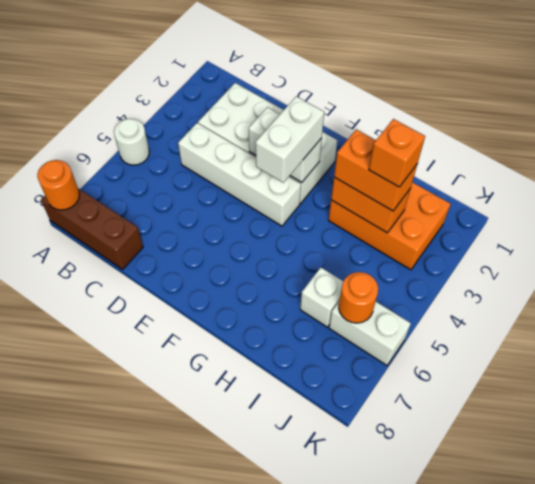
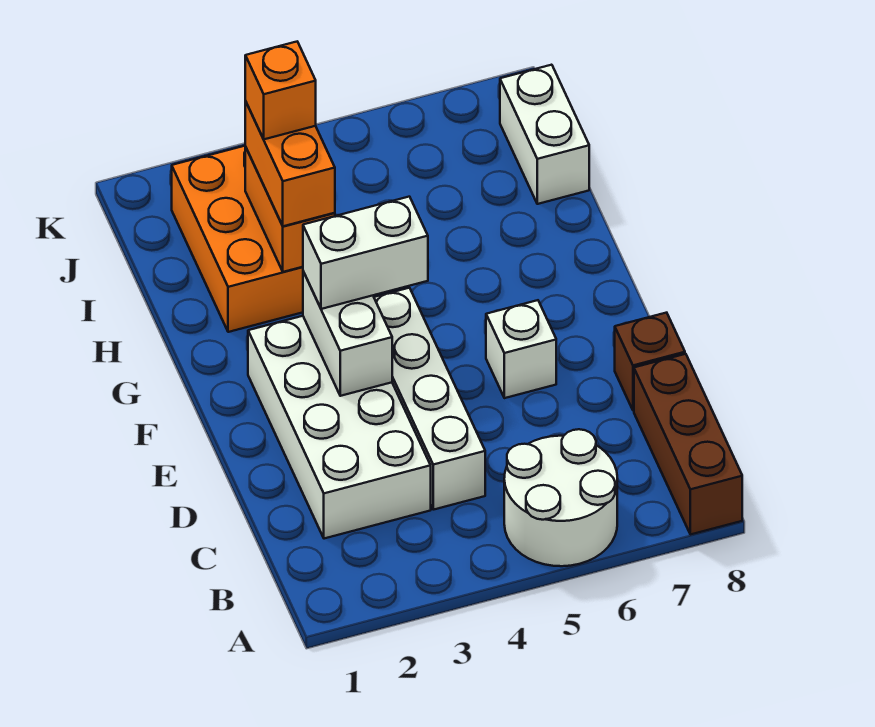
white 1x1 round brick [114,119,149,165] -> white 2x2 round brick [504,429,617,566]
orange 1x1 round brick [37,160,79,210] -> none
none -> brown 1x1 brick [615,313,685,411]
white 1x1 brick [300,268,343,327] -> white 1x1 brick moved to [486,300,556,398]
white 1x2 brick [329,302,411,365] -> white 1x2 brick moved to [500,65,589,204]
orange 1x1 round brick [339,272,378,323] -> none

